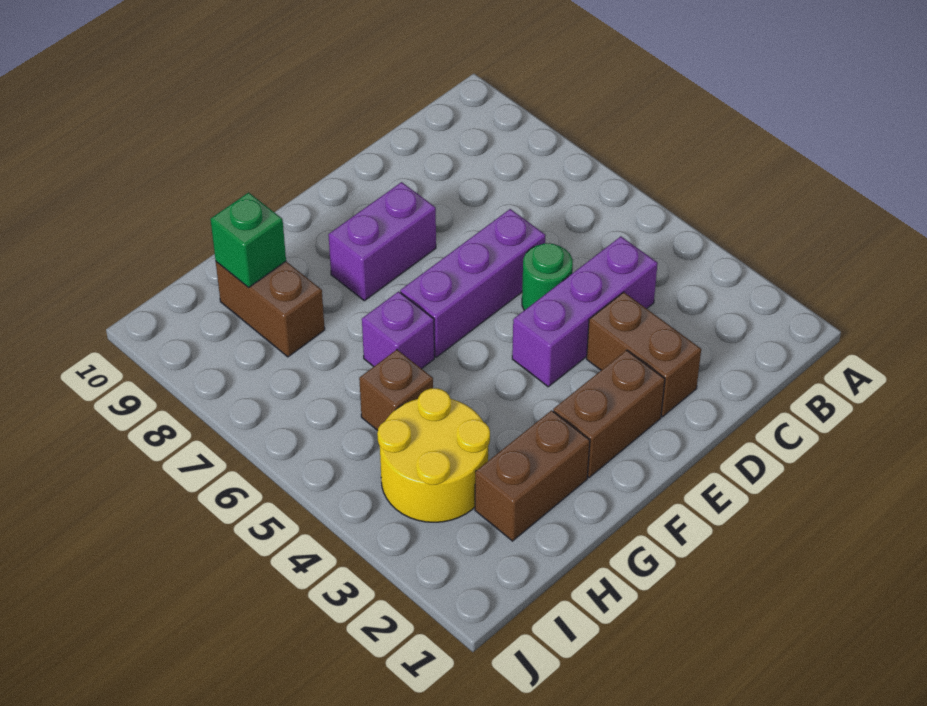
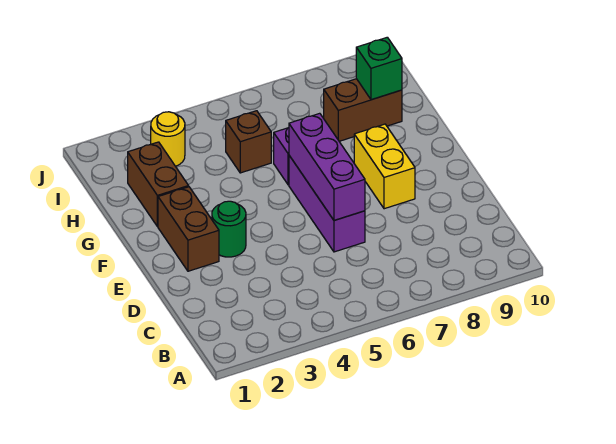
purple 1x3 brick [512,237,658,387] -> purple 1x3 brick moved to [289,113,365,220]
brown 1x2 brick [587,292,701,417] -> none
green 1x1 round brick [522,243,573,310] -> green 1x1 round brick moved to [212,201,246,257]
purple 1x2 brick [328,182,436,301] -> yellow 1x2 brick [354,124,415,209]
yellow 2x2 round brick [377,388,490,522] -> yellow 1x1 round brick [151,112,185,166]

